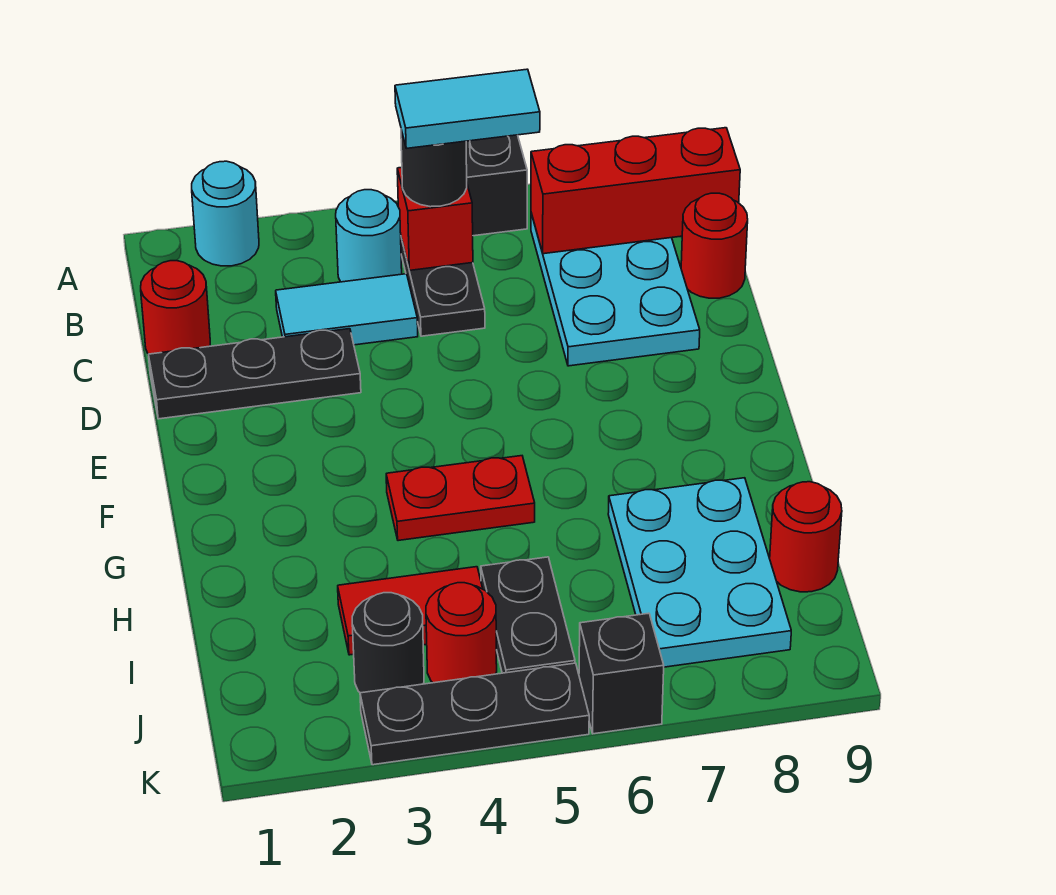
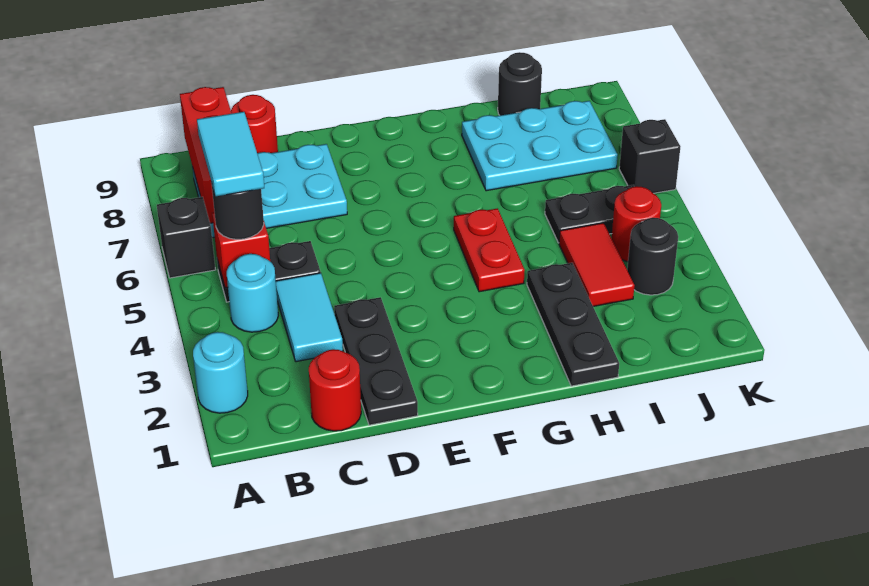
red 1x1 round brick [770,482,842,592] -> black 1x1 round brick [498,52,542,115]
black 1x3 plate [360,663,589,765] -> black 1x3 plate moved to [527,263,619,386]

